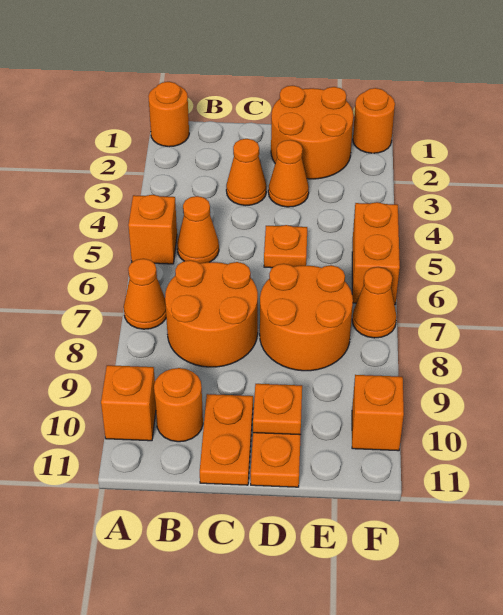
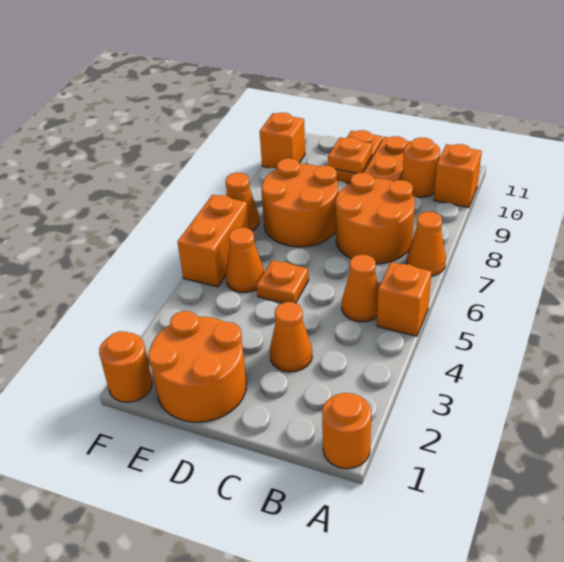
orange 1x1 cone [268,140,309,207] -> orange 1x1 cone moved to [226,228,264,293]

